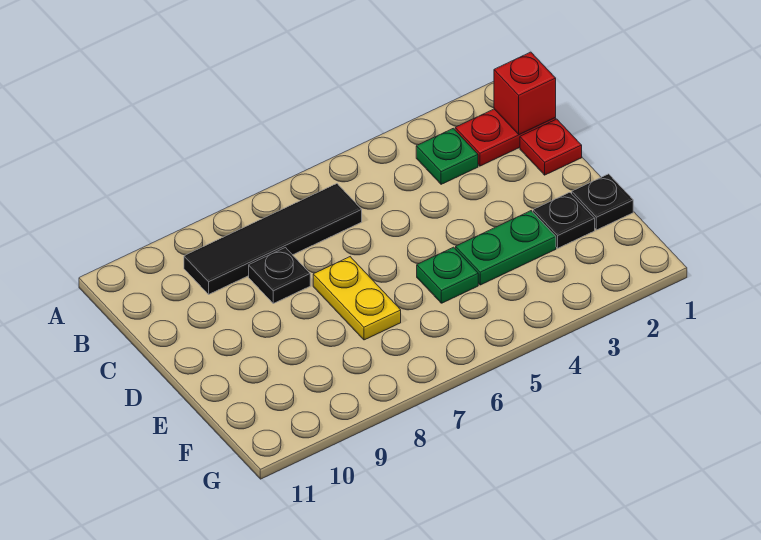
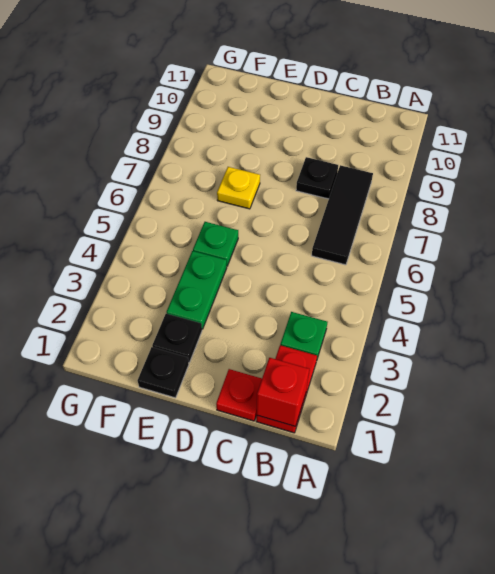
black 1x4 tile [184,184,362,294] -> black 1x3 tile [312,165,373,265]
yellow 1x2 plate [313,257,401,340] -> yellow 1x1 plate [217,167,260,209]

